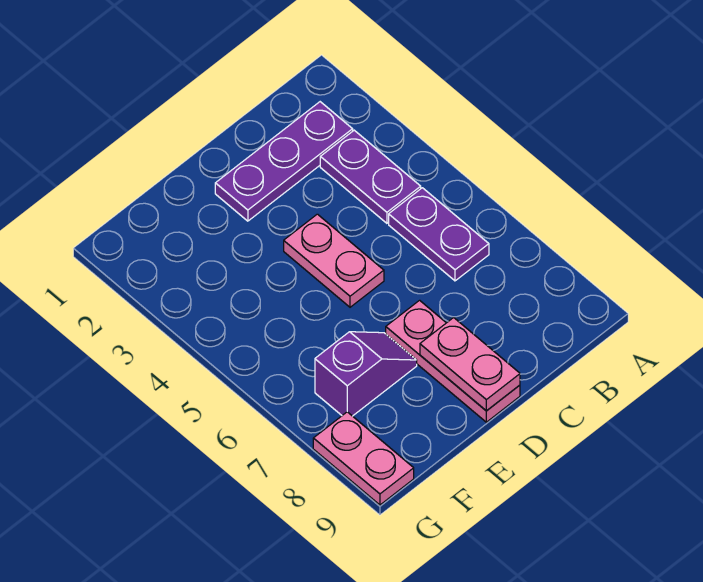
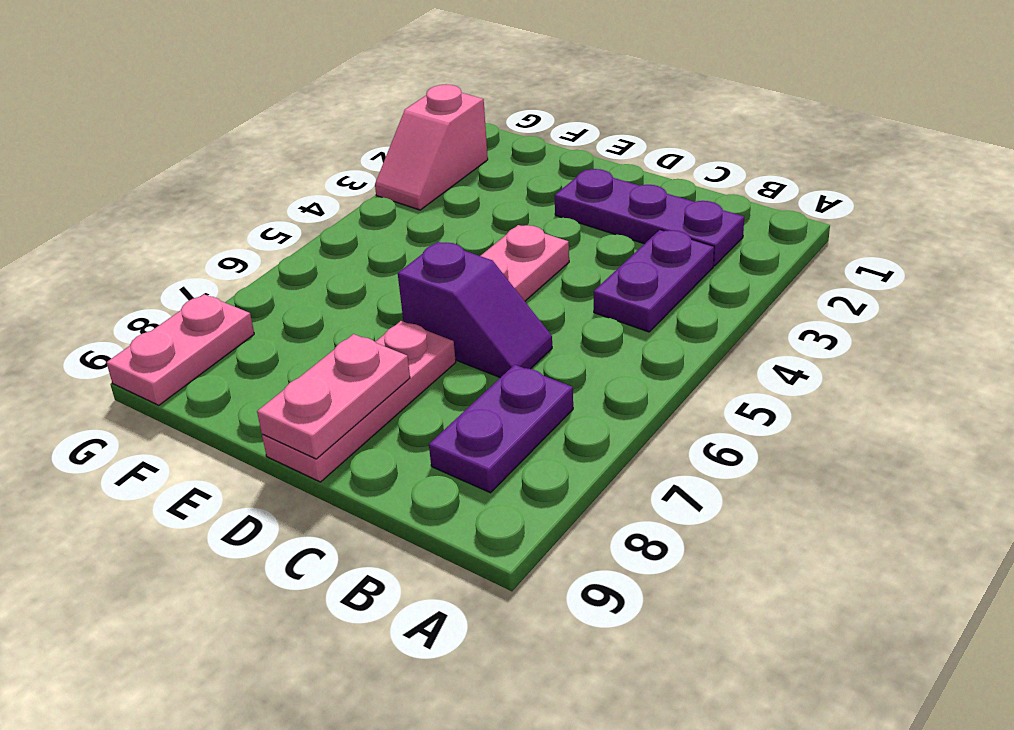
purple 1x2 plate [389,188,489,281] -> purple 1x2 plate moved to [429,365,573,493]
purple 1x2 slope [315,332,417,416] -> purple 1x2 slope moved to [398,242,552,378]
none -> pink 1x2 slope [375,85,488,210]

